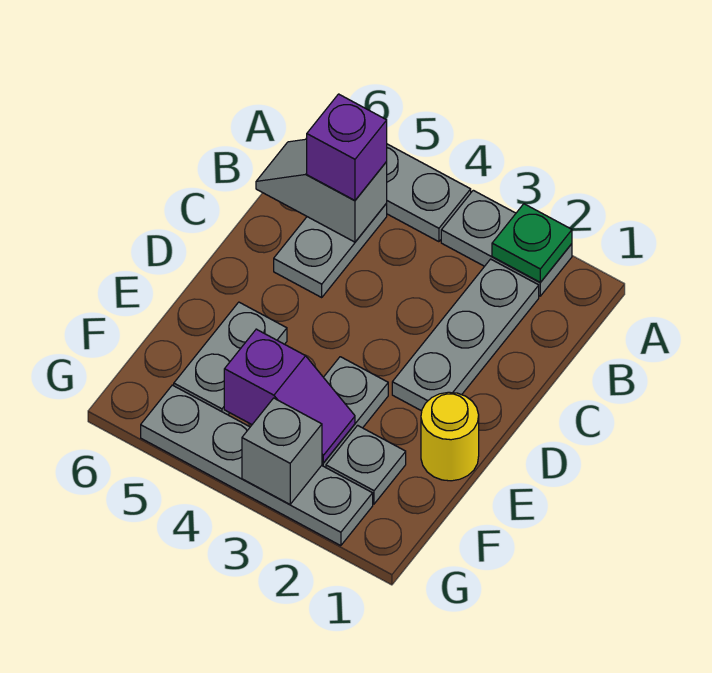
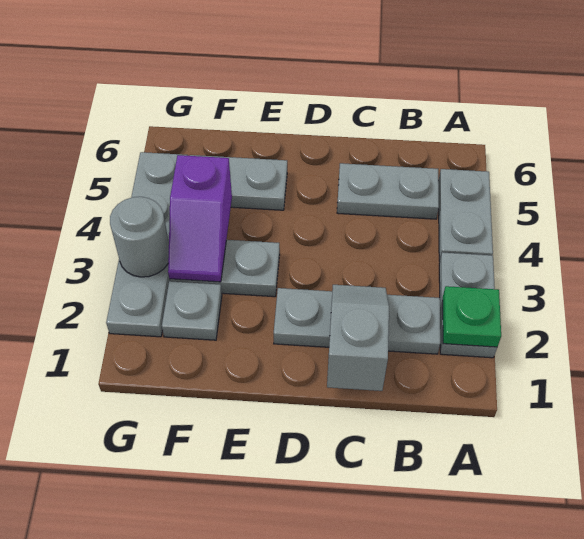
grey 1x2 slope [256,139,387,242] -> grey 1x2 slope moved to [327,285,389,391]
purple 1x1 brick [307,94,387,201] -> none
yellow 1x1 round brick [421,392,479,481] -> none
grey 1x1 brick [242,398,322,504] -> grey 1x1 round brick [110,197,169,277]

